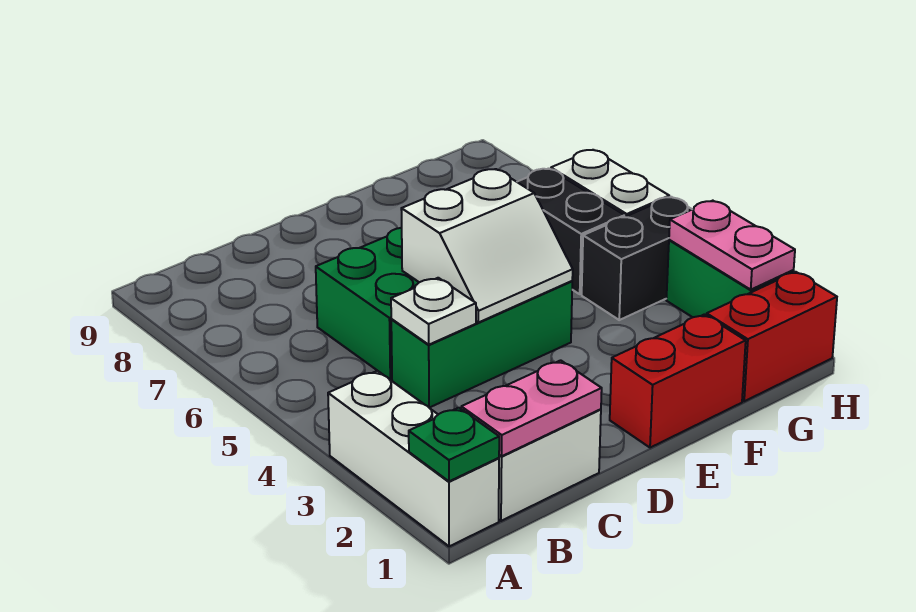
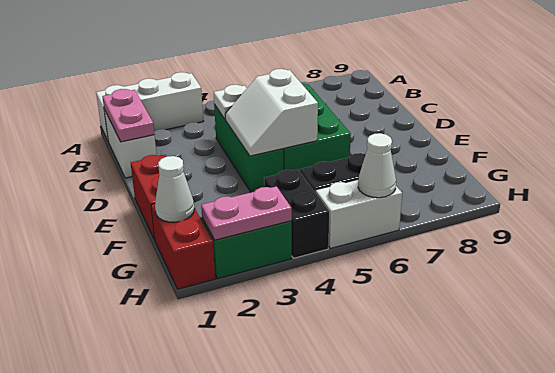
green 1x1 plate [409,408,499,481] -> none
none -> white 1x1 cone [155,156,194,222]
none -> white 1x1 cone [358,133,396,198]

